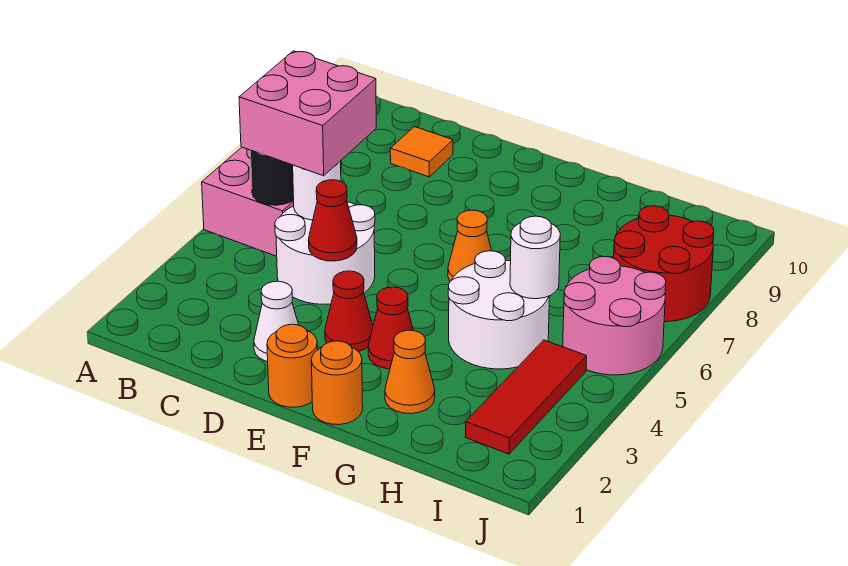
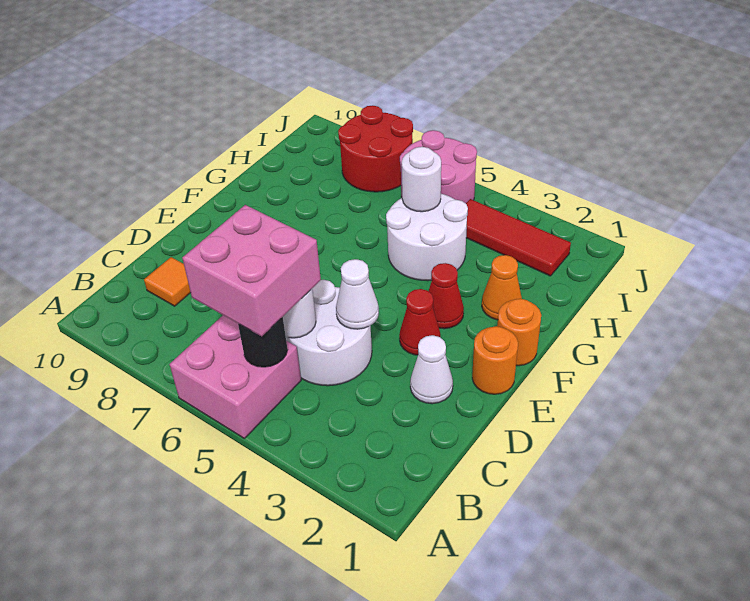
red 1x1 cone [308,180,357,261] -> white 1x1 cone [336,259,379,329]
orange 1x1 cone [448,210,492,281] -> none

